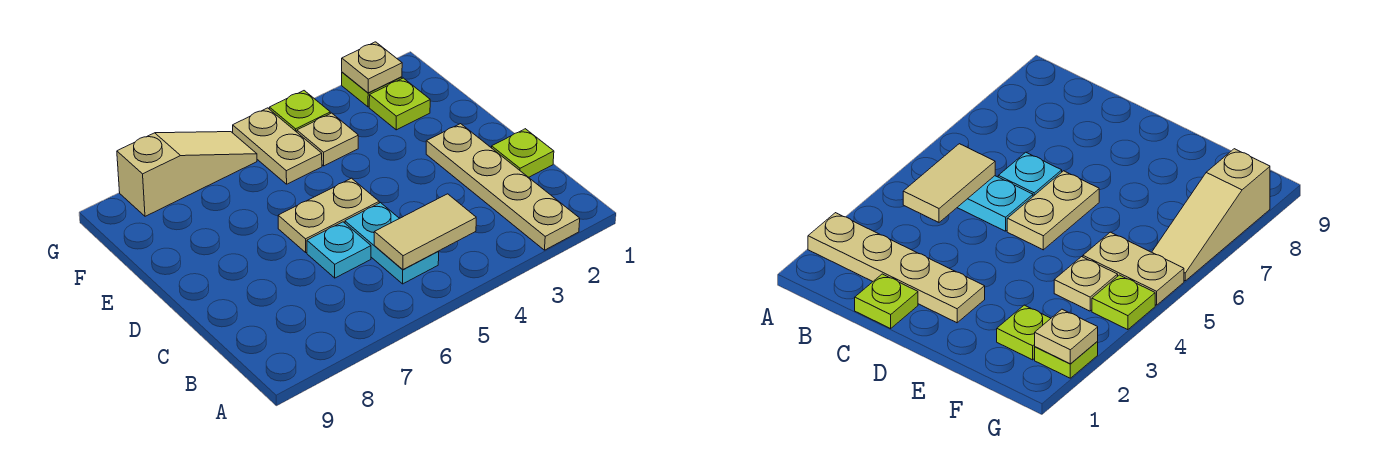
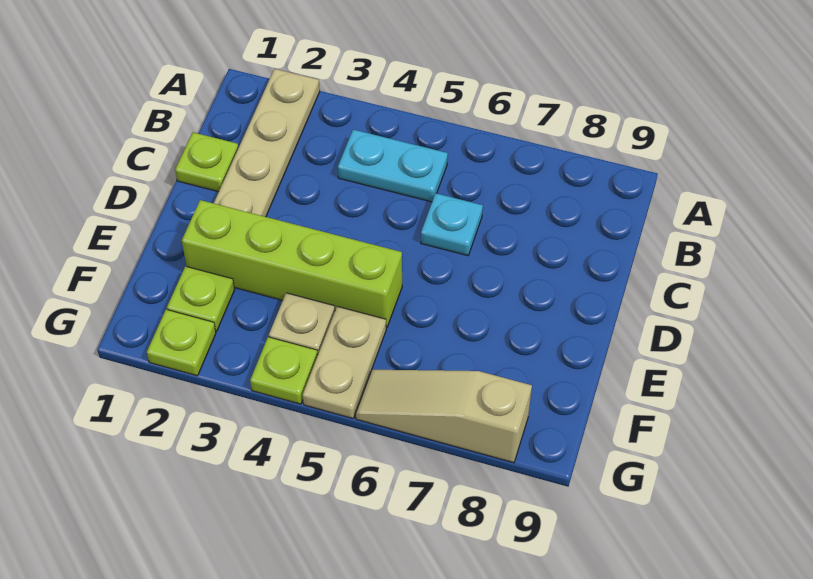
tan 1x2 tile [374,194,476,270] -> none
cyan 1x2 plate [345,203,439,284] -> cyan 1x2 plate turned to [338,130,448,202]
tan 1x2 plate [278,178,379,252] -> none
none -> lime 1x4 brick [182,200,402,328]
tan 1x1 plate [342,42,402,93] -> none

